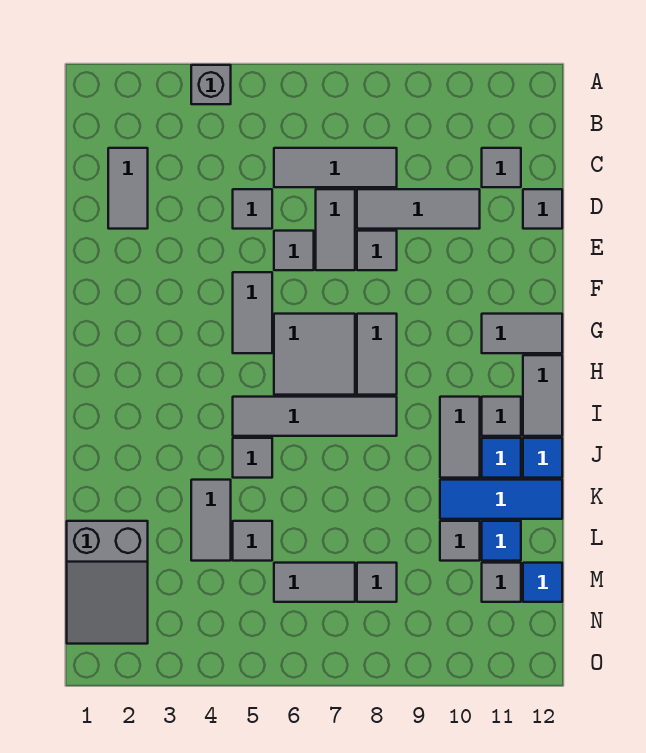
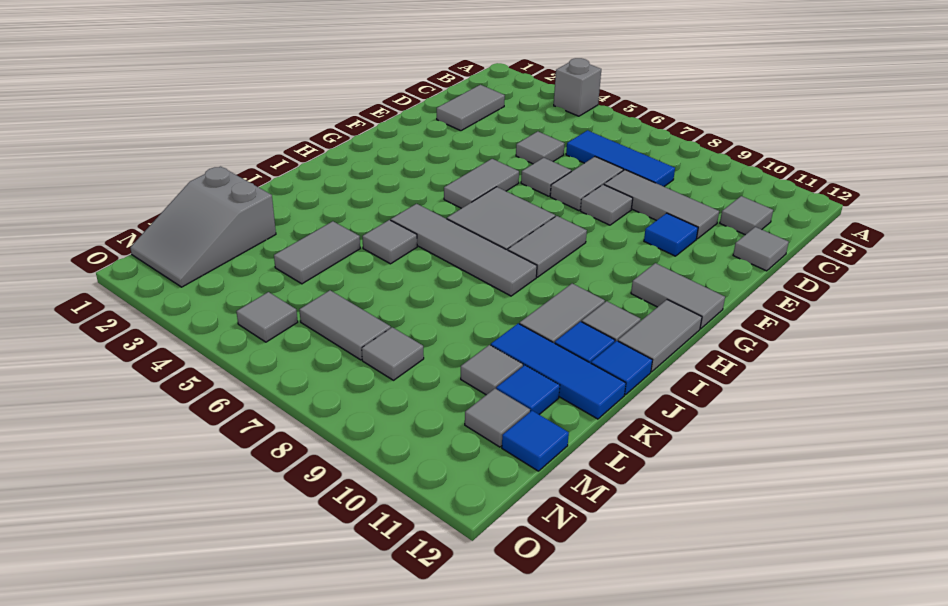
grey 1x3 tile [274,148,397,187] -> blue 1x3 tile [566,130,675,186]
none -> blue 1x1 tile [644,213,698,256]
grey 1x1 tile [233,521,272,561] -> grey 1x1 tile moved to [236,292,298,342]

